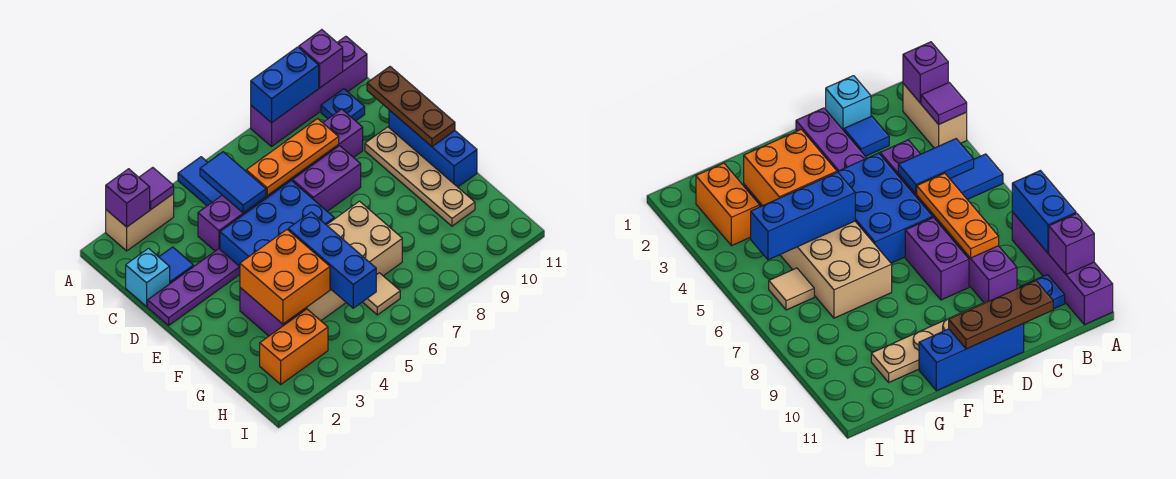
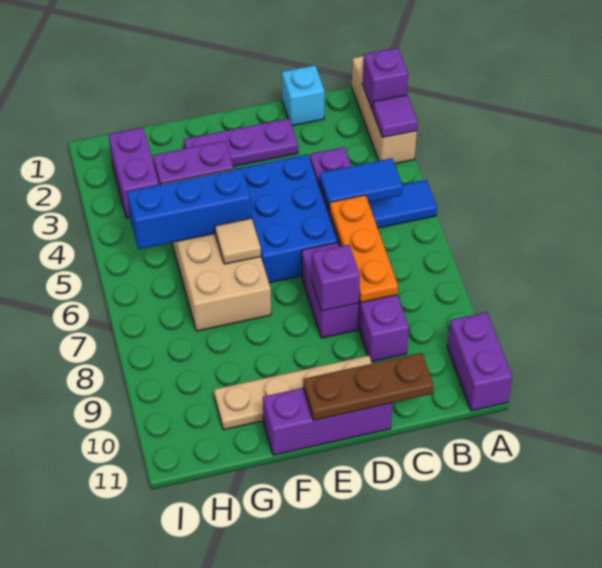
tan 1x2 brick [106,194,174,251] -> tan 1x3 brick [352,56,417,164]
purple 1x4 brick [251,36,367,146] -> purple 1x2 brick [447,312,512,411]
blue 1x2 brick [251,47,319,123] -> none
purple 1x1 brick [299,30,343,88] -> purple 1x1 brick moved to [312,245,360,311]
blue 1x1 plate [321,89,365,121] -> none
blue 1x1 tile [159,247,194,283] -> none
purple 1x3 plate [148,249,240,326] -> purple 1x3 plate turned to [184,119,298,166]
blue 1x3 brick [389,110,477,187] -> purple 1x3 brick [263,388,393,455]
orange 2x2 brick [240,230,330,324] -> none
orange 1x2 brick [260,309,328,384] -> purple 1x2 brick [108,127,159,218]
tan 1x1 tile [363,273,400,315] -> tan 1x1 tile moved to [215,218,261,264]

